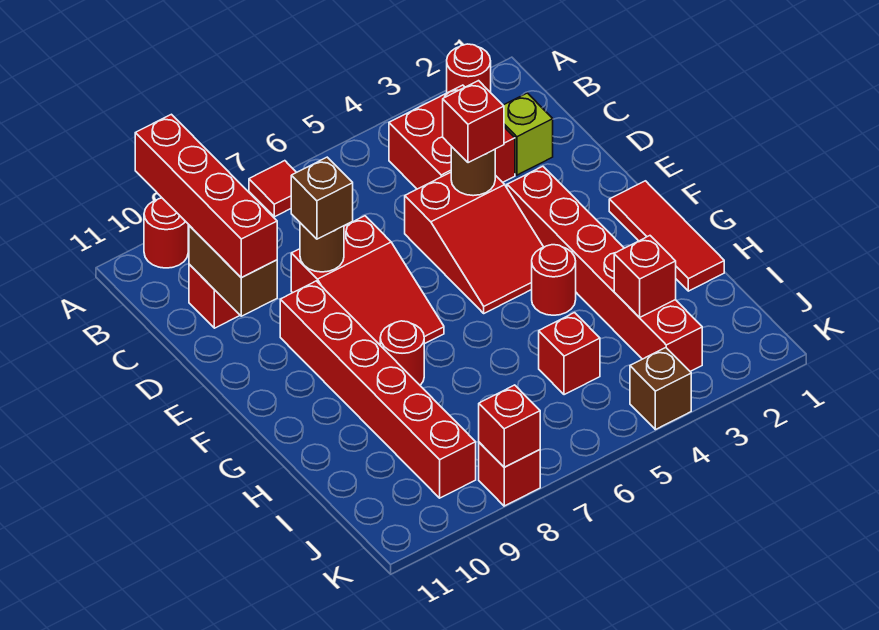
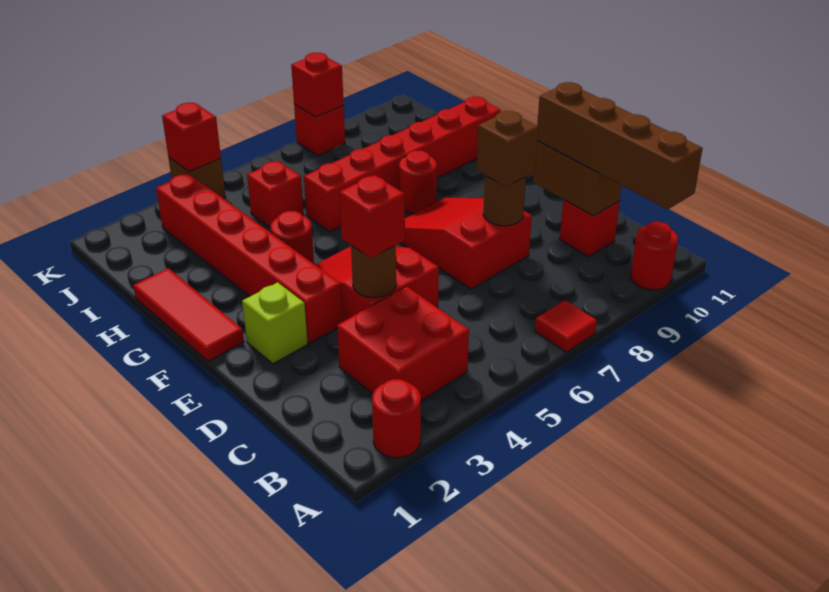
red 1x4 brick [135,114,277,278] -> brown 1x4 brick [537,82,703,209]
lime 1x1 brick [503,93,553,175] -> lime 1x1 brick moved to [242,282,308,364]
red 1x6 brick [280,281,476,498] -> red 1x6 brick turned to [304,97,501,232]
red 1x1 brick [614,236,676,318] -> red 1x1 brick moved to [162,103,221,171]

